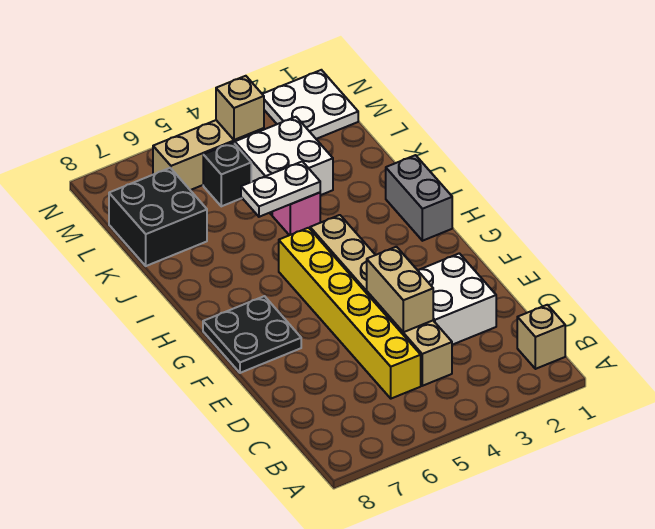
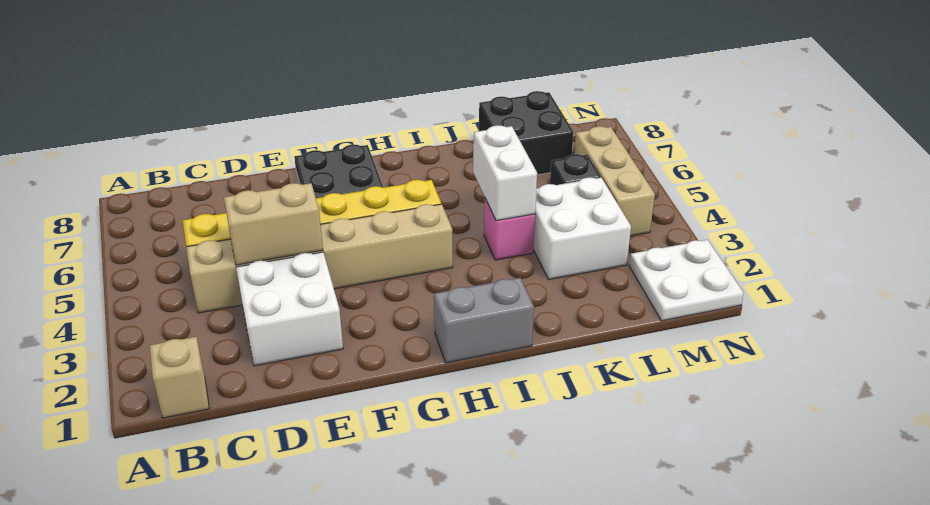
white 1x2 plate [241,161,320,217] -> white 1x2 brick [473,125,537,221]
tan 1x1 brick [216,76,264,140] -> none

